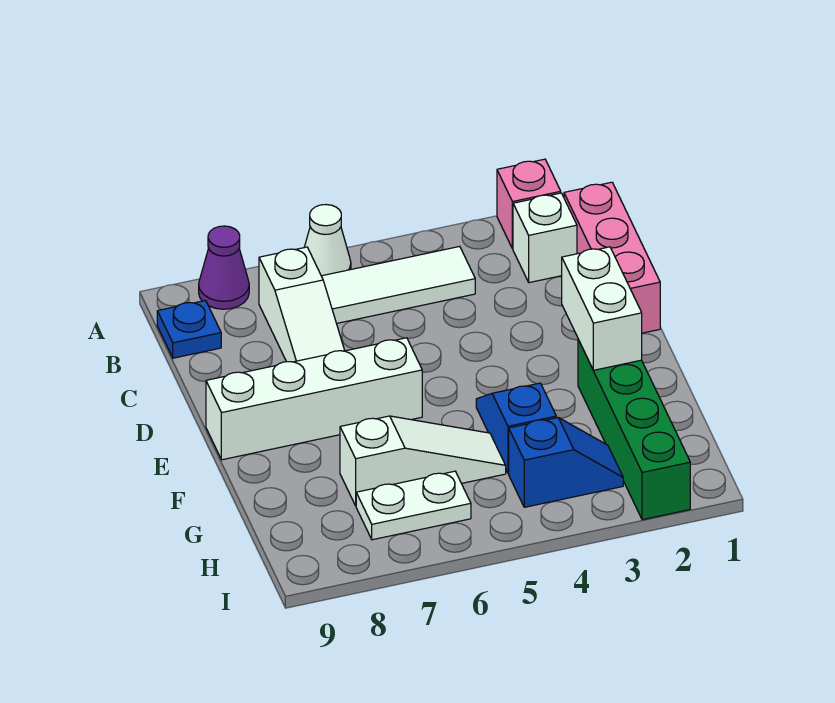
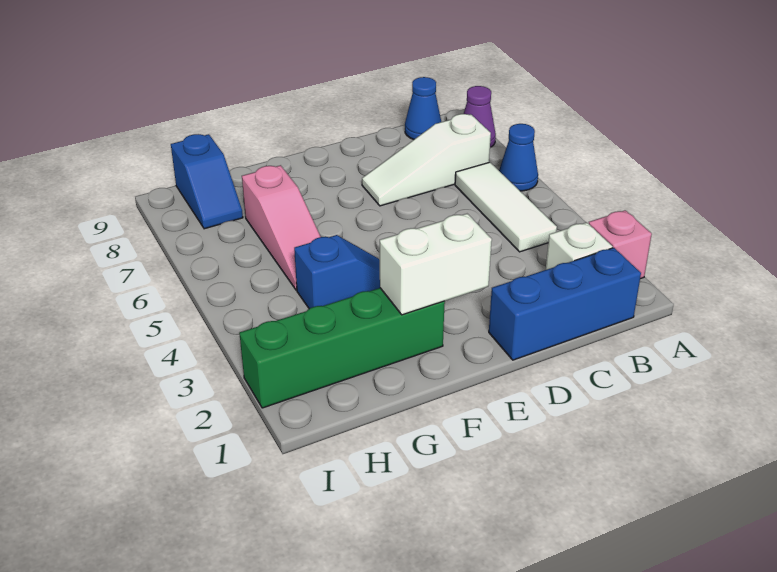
white 1x1 cone [304,205,351,276] -> blue 1x1 cone [499,124,538,191]
pink 1x3 brick [564,182,660,333] -> blue 1x3 brick [489,248,641,360]
blue 1x1 plate [157,301,221,358] -> blue 1x1 cone [405,77,441,139]
white 1x4 brick [206,338,422,460] -> none
white 1x3 slope [340,416,506,506] -> pink 1x3 slope [242,165,321,290]
blue 1x2 slope [509,418,623,507] -> blue 1x2 slope moved to [171,134,243,229]
white 1x2 plate [356,471,471,540] -> none

